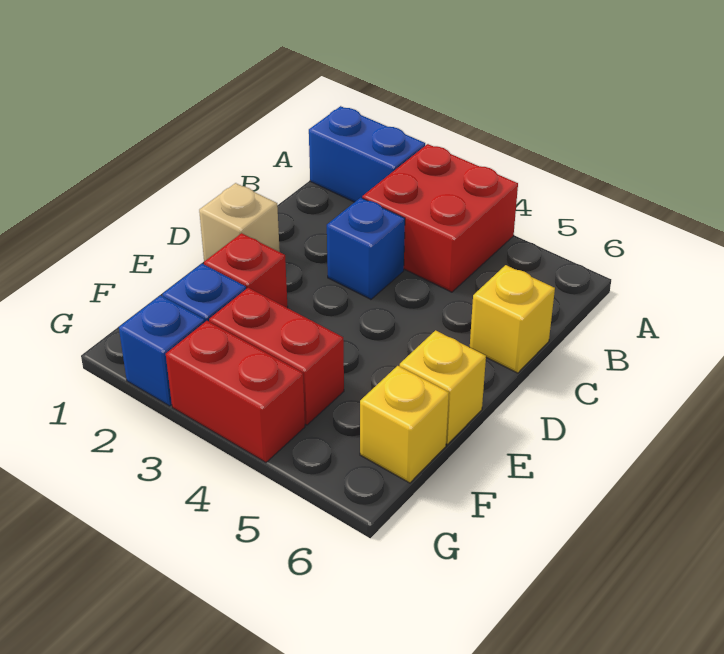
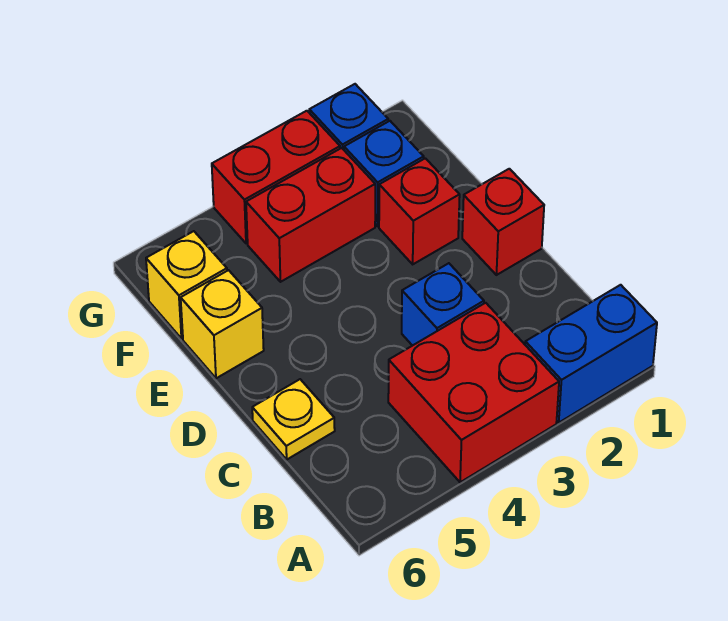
yellow 1x1 brick [470,265,555,373] -> yellow 1x1 plate [252,379,335,459]
tan 1x1 brick [199,183,280,261] -> red 1x1 brick [462,169,544,275]

